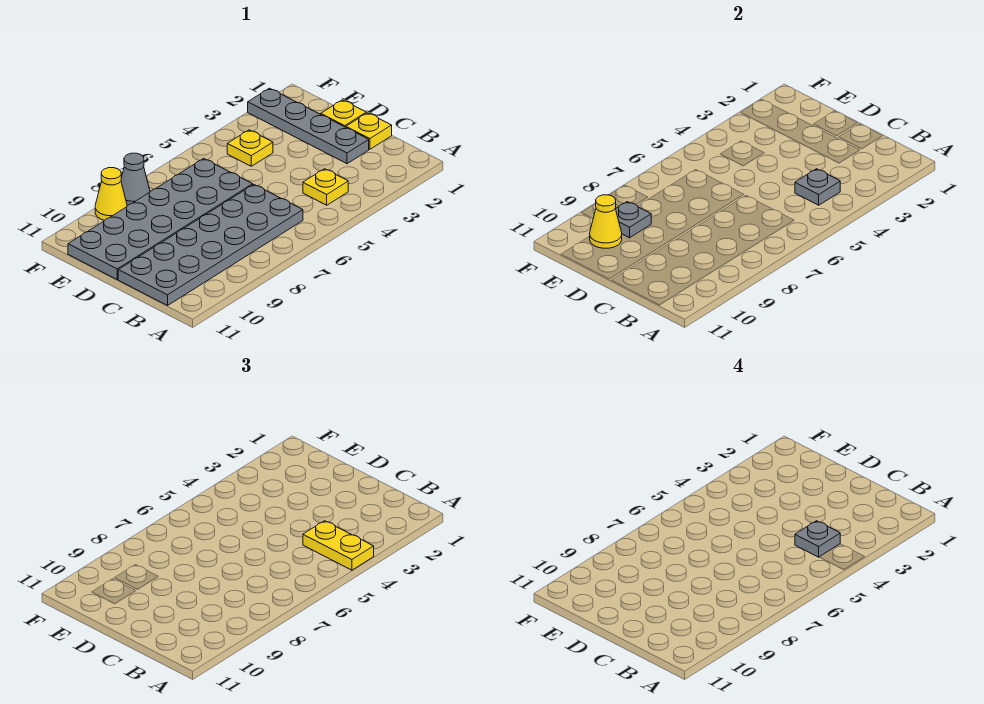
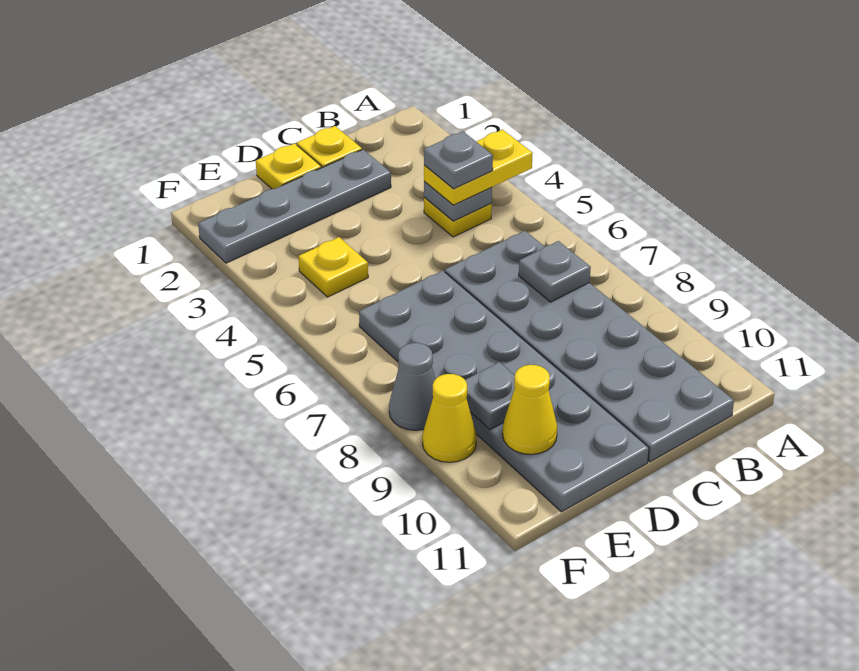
none -> grey 1x1 plate [519,241,591,302]

